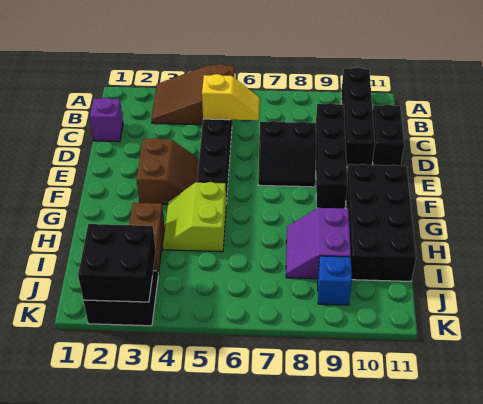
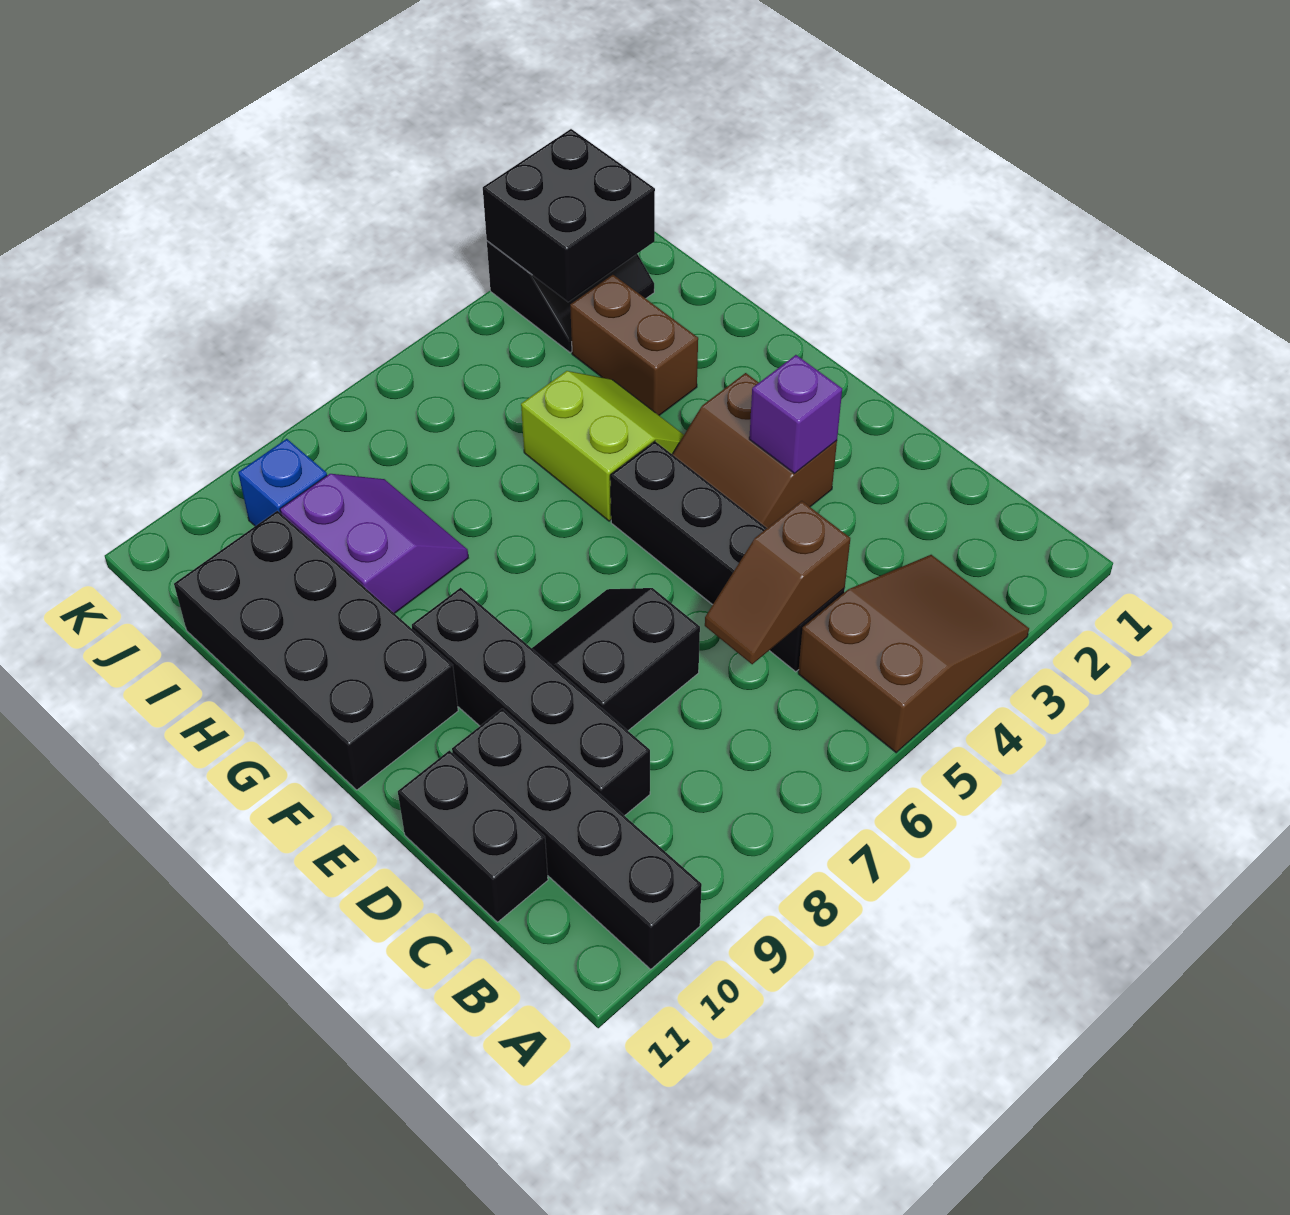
purple 1x1 brick [90,98,123,142] -> purple 1x1 brick moved to [749,355,842,473]
yellow 1x2 slope [202,74,260,120] -> brown 1x2 slope [705,501,850,664]

